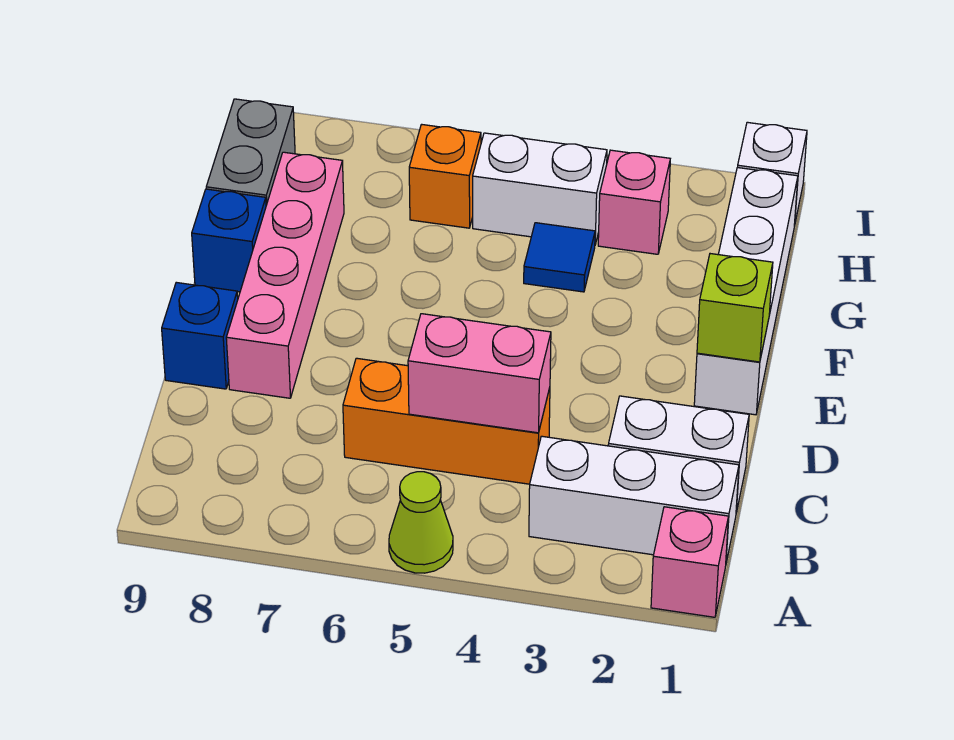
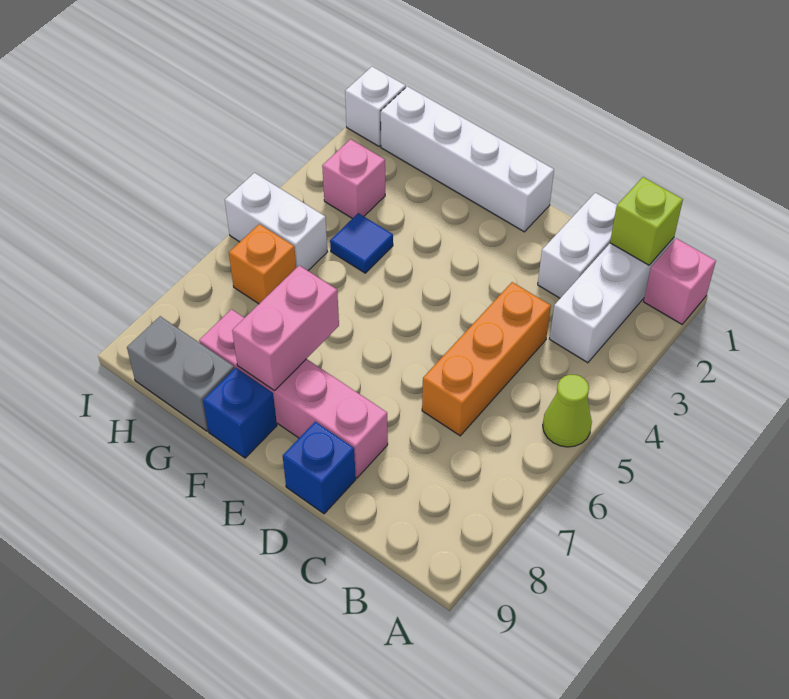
pink 1x2 brick [408,314,551,433] -> pink 1x2 brick moved to [232,265,339,391]
lime 1x1 brick [697,254,773,362] -> lime 1x1 brick moved to [610,177,683,265]
white 1x2 brick [473,133,607,244] -> white 1x2 brick turned to [225,173,327,271]

